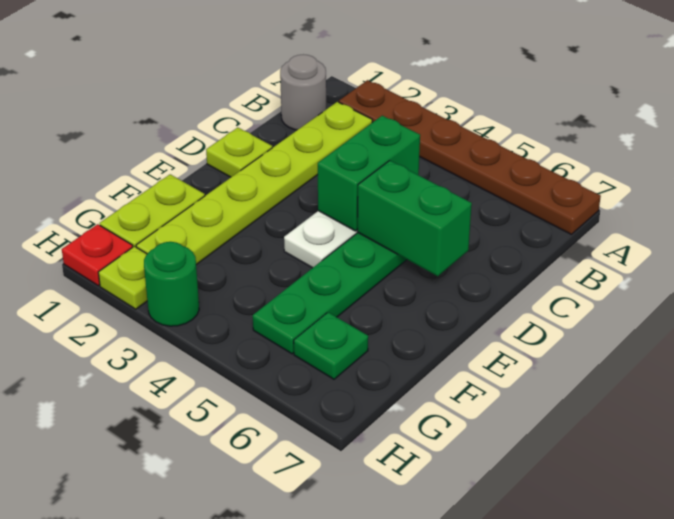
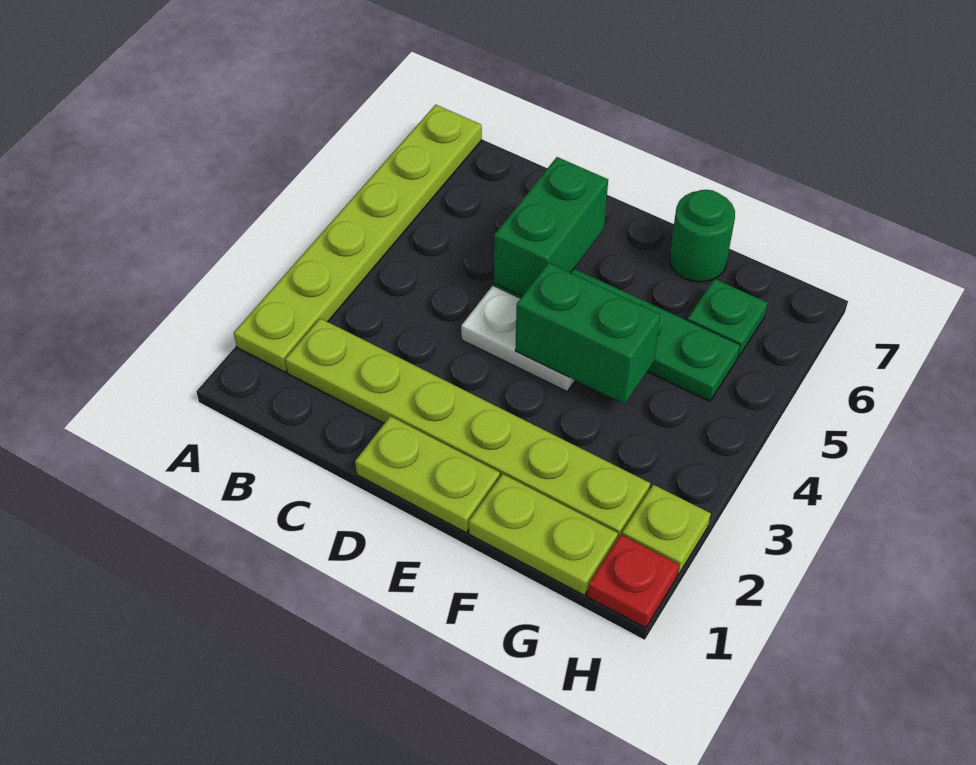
brown 1x6 plate [339,80,601,234] -> lime 1x6 plate [234,105,482,372]
grey 1x1 round brick [280,54,326,130] -> none
green 1x2 brick [318,116,420,231] -> green 1x2 brick moved to [515,263,661,404]
lime 1x1 plate [206,128,272,177] -> lime 1x2 plate [355,416,500,533]
green 1x1 round brick [144,242,199,326] -> green 1x1 round brick moved to [670,190,735,282]

